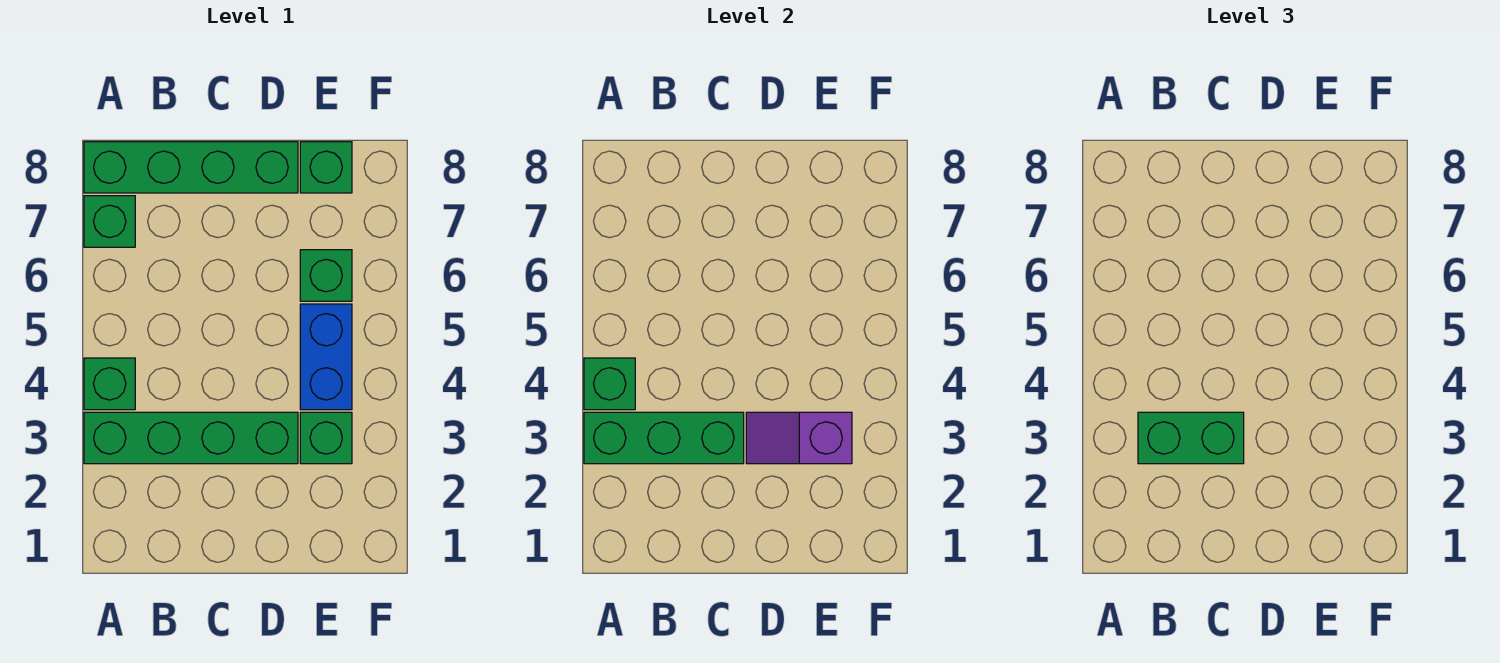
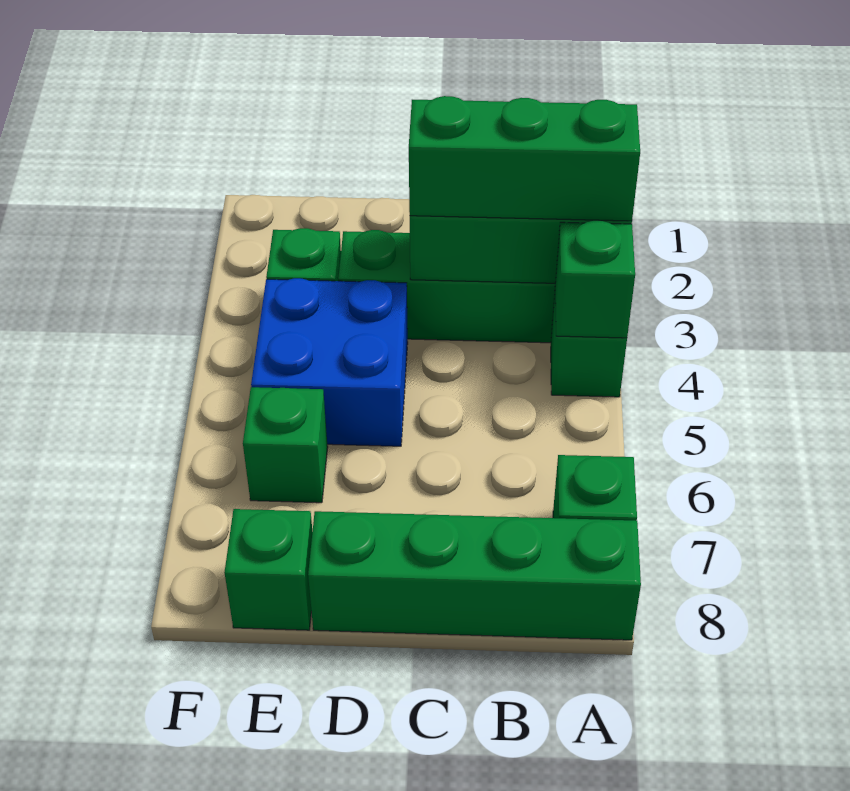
green 1x2 brick [1138,412,1244,464] -> green 1x3 brick [409,96,640,221]
purple 1x2 slope [746,412,852,464] -> none
blue 1x2 brick [300,304,352,410] -> blue 2x2 brick [251,278,408,446]

